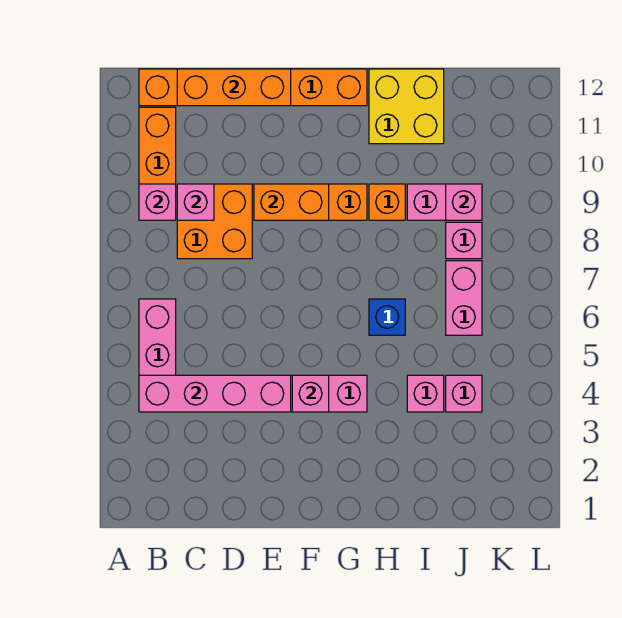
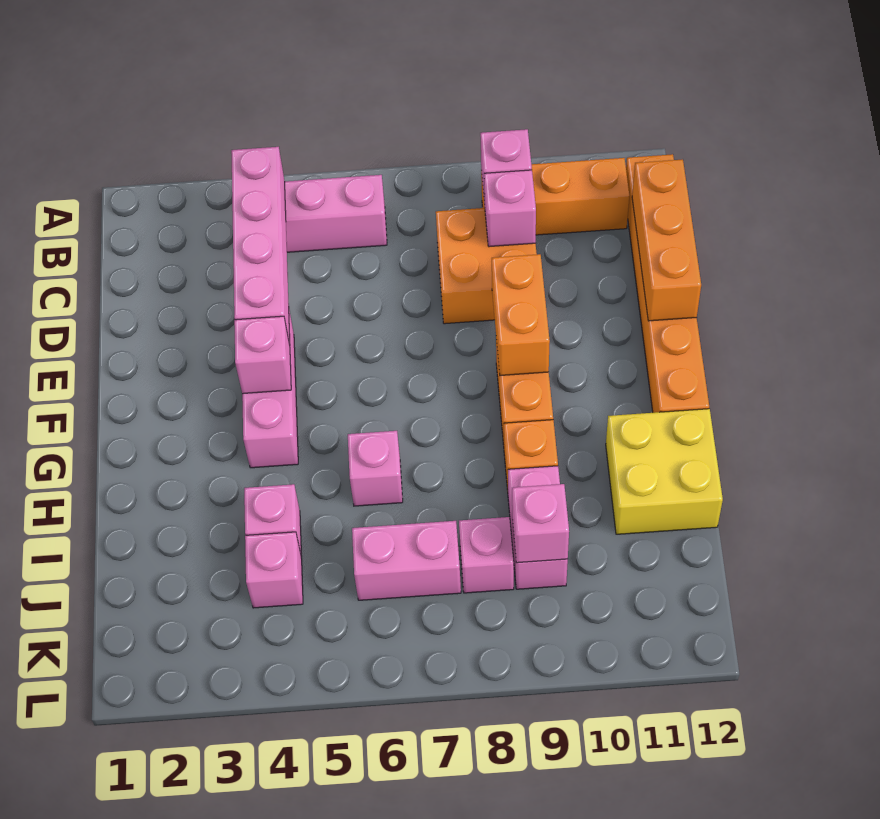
blue 1x1 brick [369,299,405,335] -> pink 1x1 brick [348,431,403,506]

